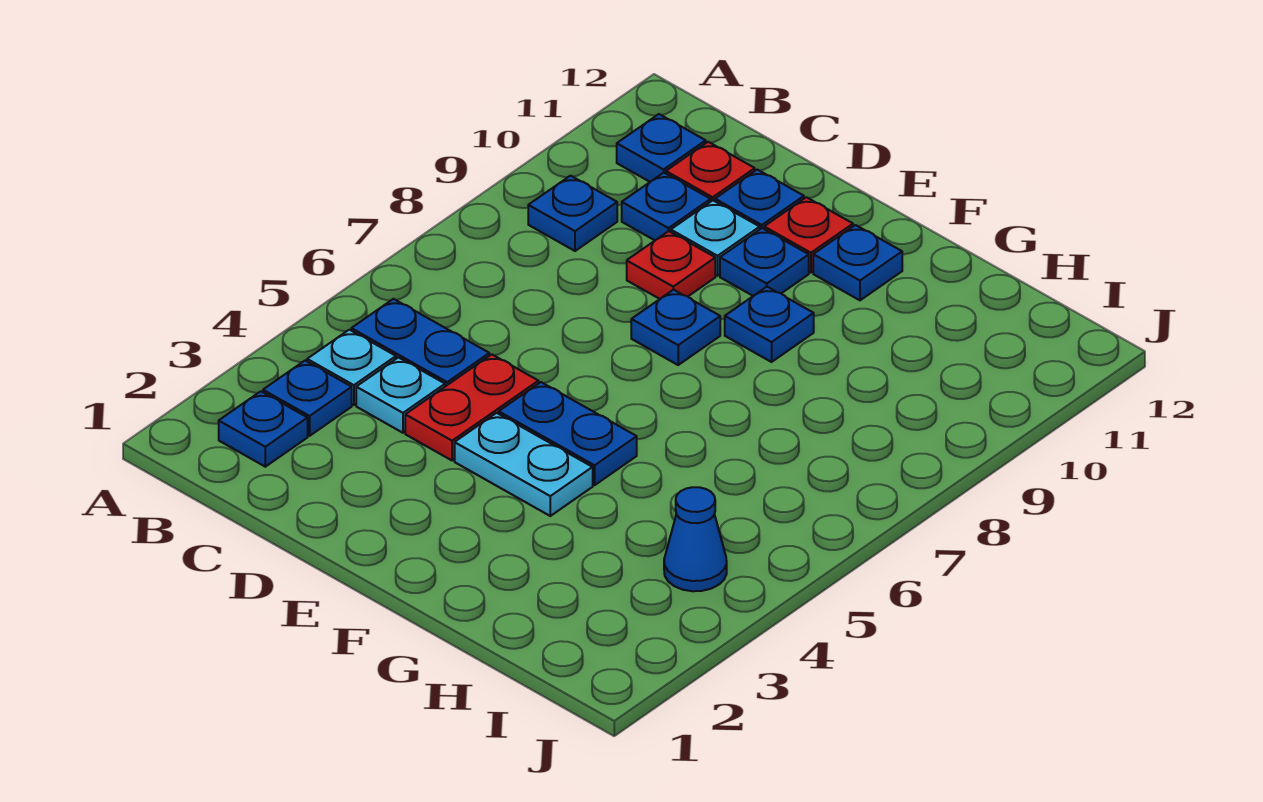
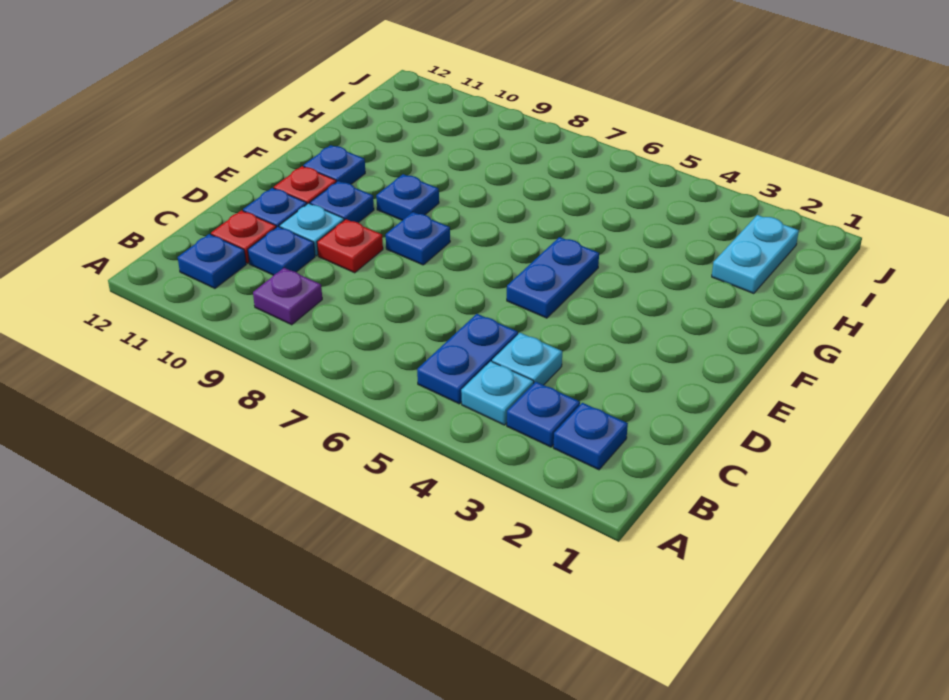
blue 1x1 plate [528,176,617,251] -> purple 1x1 plate [253,268,322,325]
red 1x2 plate [405,354,539,461] -> none
cyan 1x2 plate [455,413,593,516] -> cyan 1x2 plate moved to [712,215,799,294]
blue 1x1 cone [664,487,727,591] -> none

